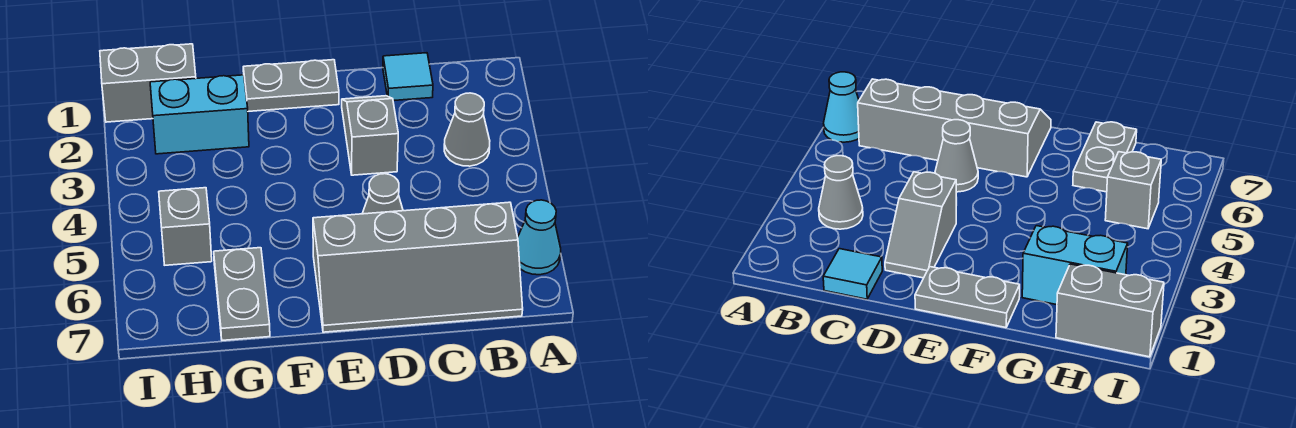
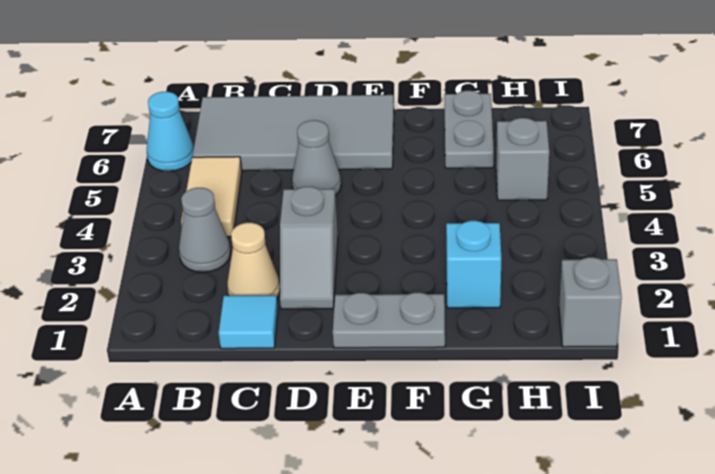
none -> tan 1x2 tile [181,157,242,237]
grey 2x4 slope [313,202,523,332] -> grey 2x4 tile [193,95,394,171]
none -> tan 1x1 cone [227,223,280,297]
cyan 1x2 brick [150,75,249,154] -> cyan 1x1 brick [446,221,501,308]
grey 1x2 brick [100,44,196,122] -> grey 1x1 brick [559,257,622,347]

